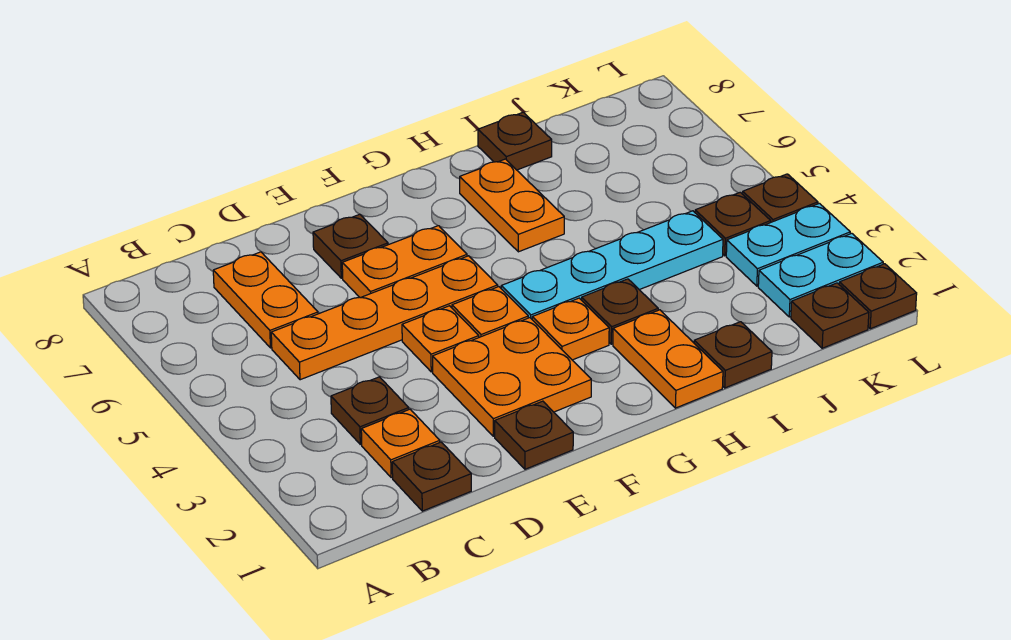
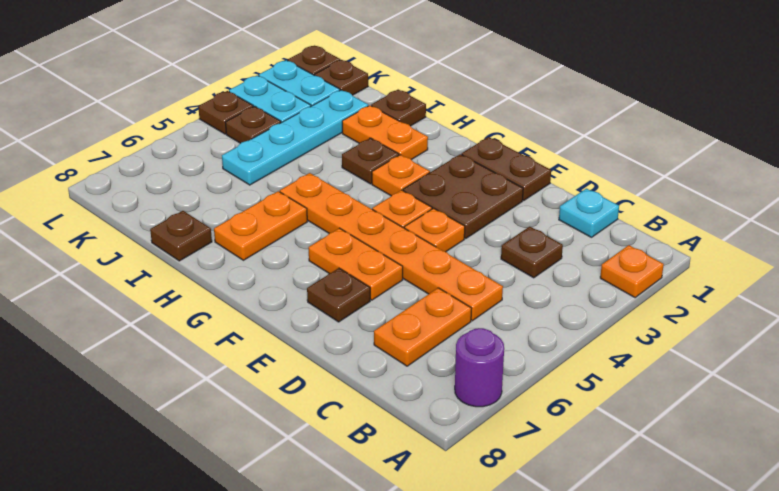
none -> purple 1x1 round brick [455,328,504,407]
brown 1x1 plate [392,442,471,511] -> cyan 1x1 plate [559,189,619,237]
orange 1x1 plate [361,409,440,478] -> orange 1x1 plate moved to [600,245,664,298]
orange 1x4 plate [271,256,498,380] -> orange 1x6 plate [280,173,503,321]
brown 1x1 plate [495,401,573,469] -> brown 1x2 plate [462,137,551,200]
orange 2x2 plate [433,318,591,436] -> brown 2x2 plate [403,154,523,238]
cyan 1x4 plate [501,211,723,319] -> cyan 1x4 plate turned to [222,90,368,185]
orange 1x2 plate [613,310,723,408] -> orange 1x2 plate turned to [342,105,428,160]

